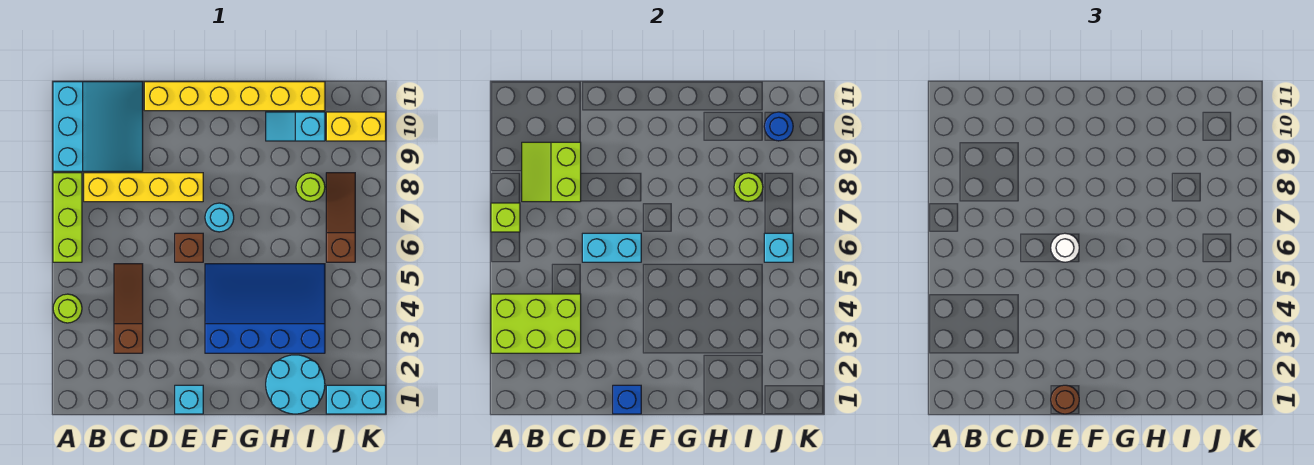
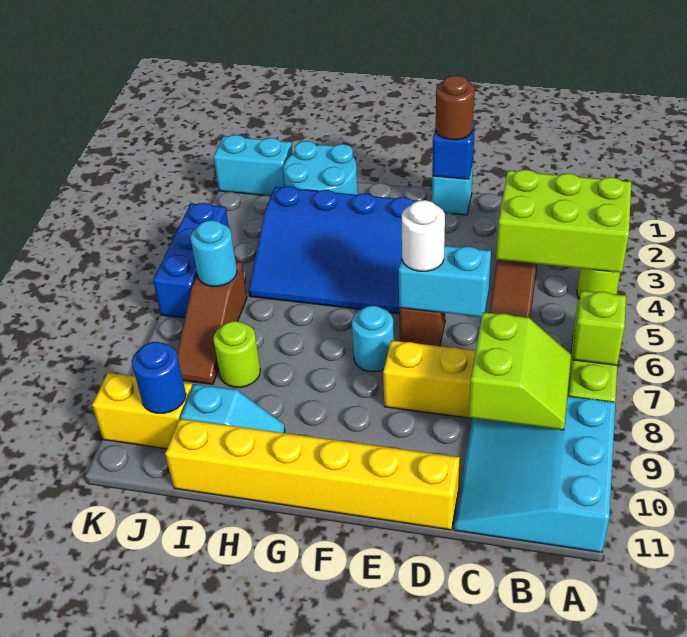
lime 1x1 round brick [734,173,763,202] -> none
cyan 1x1 brick [764,233,793,262] -> cyan 1x1 round brick [190,220,237,286]
none -> blue 1x3 brick [153,203,229,318]

